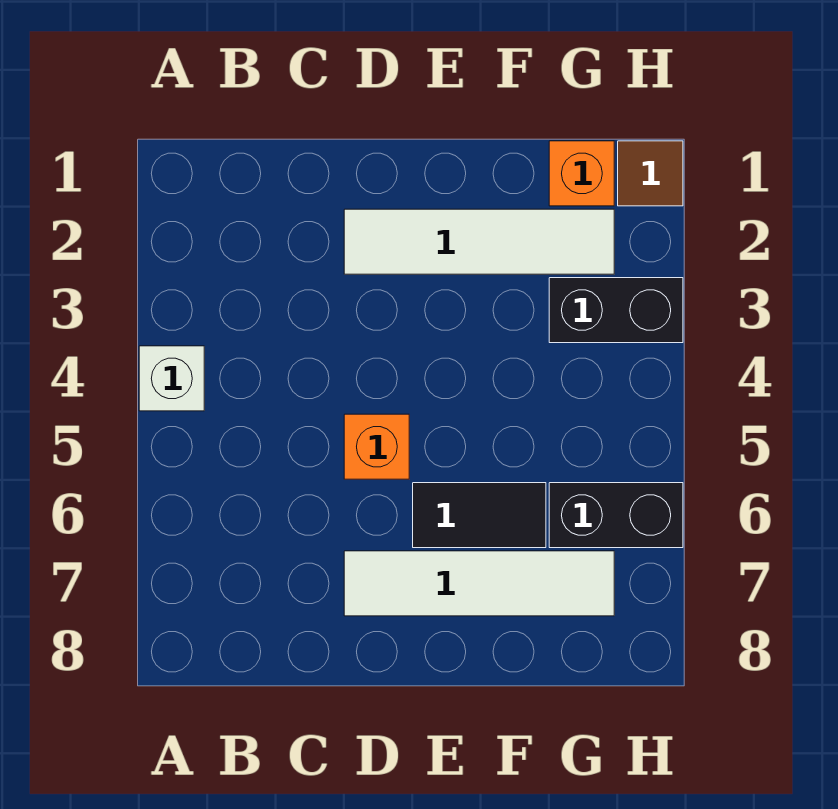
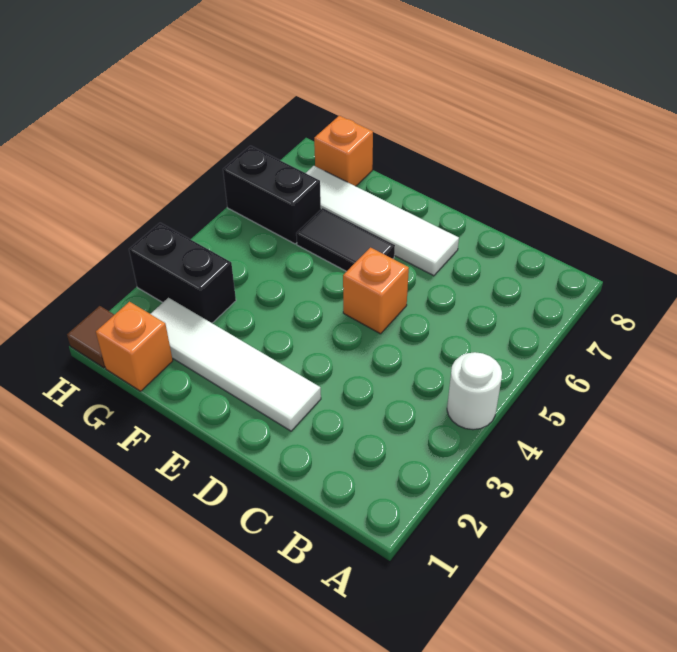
white 1x1 brick [139,346,204,411] -> white 1x1 round brick [447,352,502,430]
none -> orange 1x1 brick [314,116,373,186]

